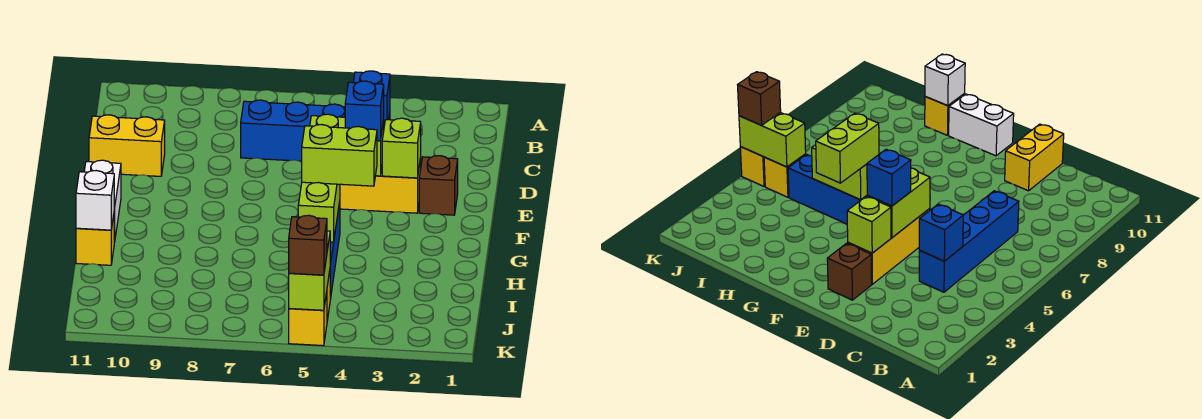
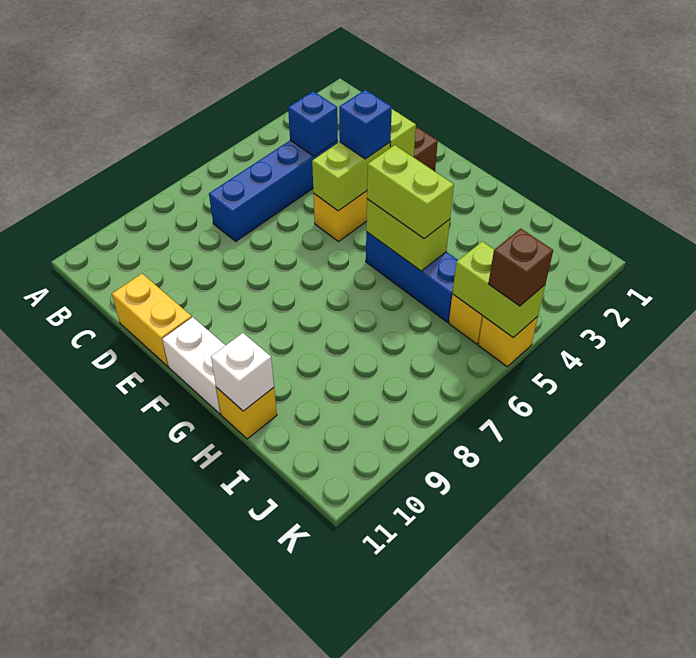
yellow 1x2 brick [89,115,165,176] -> yellow 1x2 brick turned to [112,274,192,366]
lime 1x2 brick [302,125,377,186] -> lime 1x2 brick turned to [367,145,454,239]

